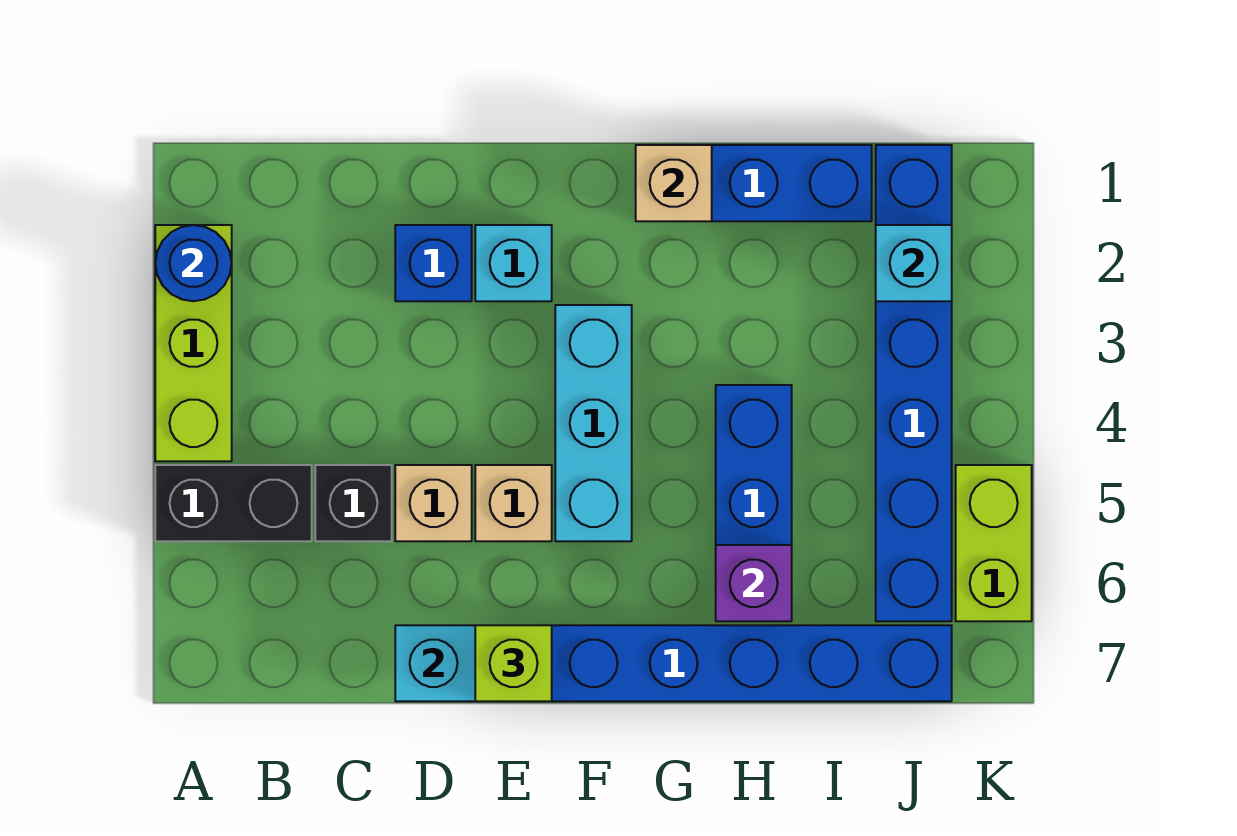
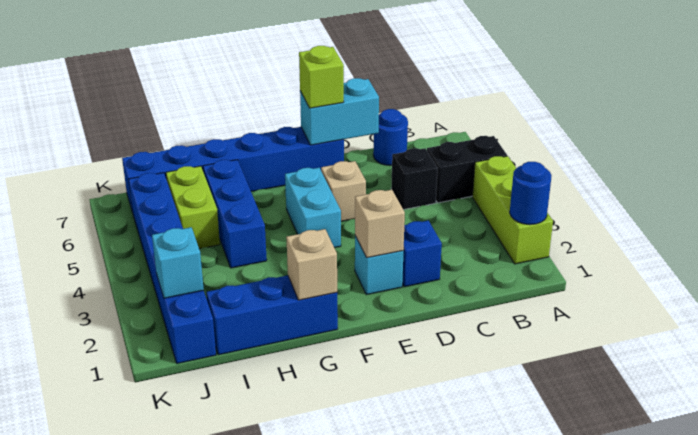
none -> blue 1x1 round brick [373,109,408,166]
tan 1x1 brick [395,465,472,541] -> tan 1x1 brick moved to [355,190,405,258]
cyan 1x3 brick [555,305,632,541] -> cyan 1x2 brick [285,168,341,248]
purple 1x1 brick [716,545,792,621] -> none
lime 1x2 brick [956,465,1032,621] -> lime 1x2 brick moved to [166,166,220,249]

